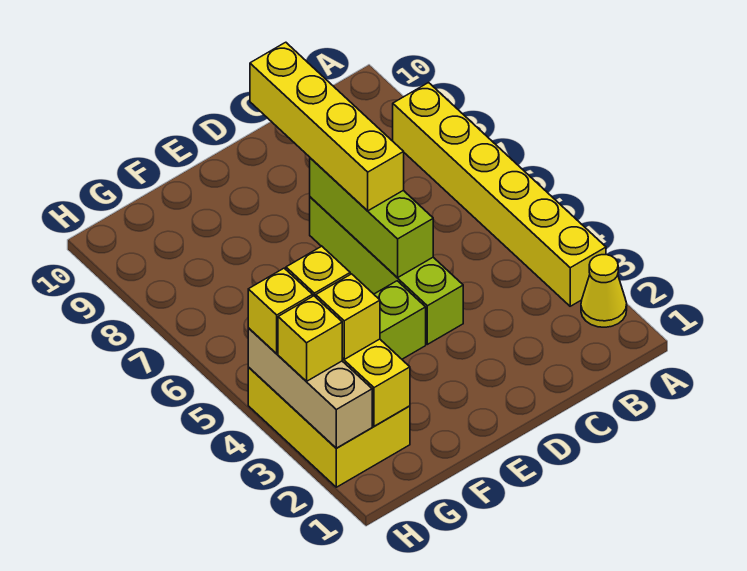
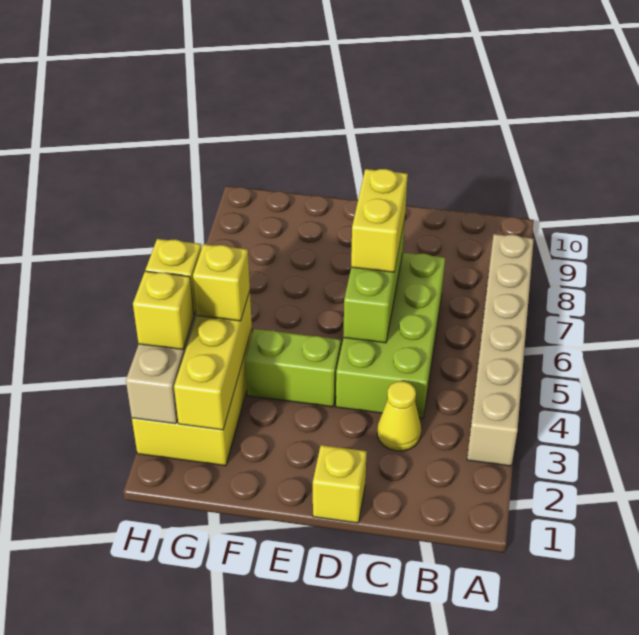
yellow 1x1 cone [581,255,627,327] -> yellow 1x1 cone moved to [377,381,421,451]
yellow 1x6 brick [393,83,606,306] -> tan 1x6 brick [467,234,534,466]
lime 1x4 brick [310,197,463,344] -> lime 2x4 brick [336,253,445,418]
yellow 1x4 brick [250,42,404,211] -> yellow 1x2 brick [351,169,408,272]
yellow 1x1 brick [316,274,380,359] -> yellow 1x1 brick moved to [313,445,367,523]

